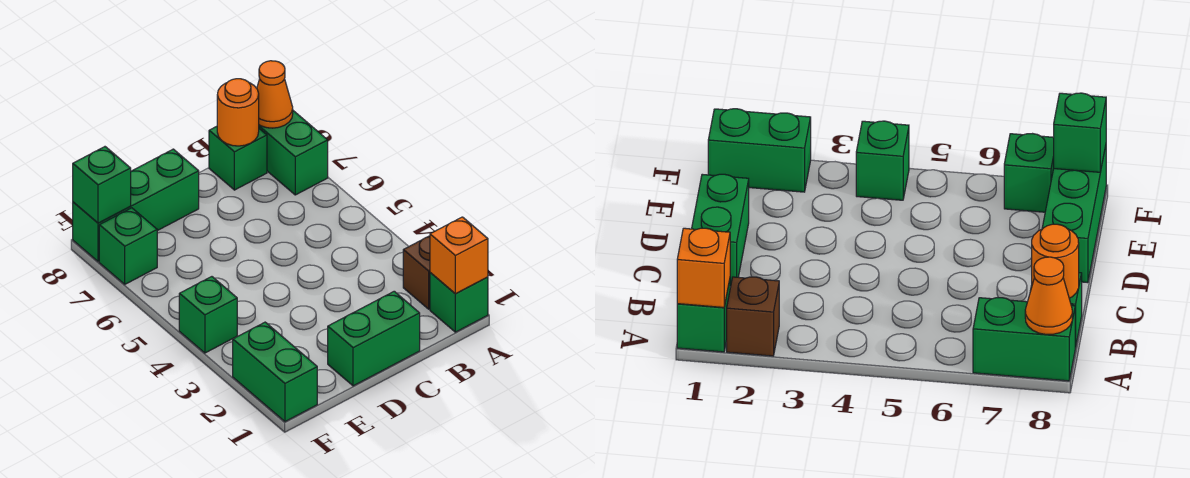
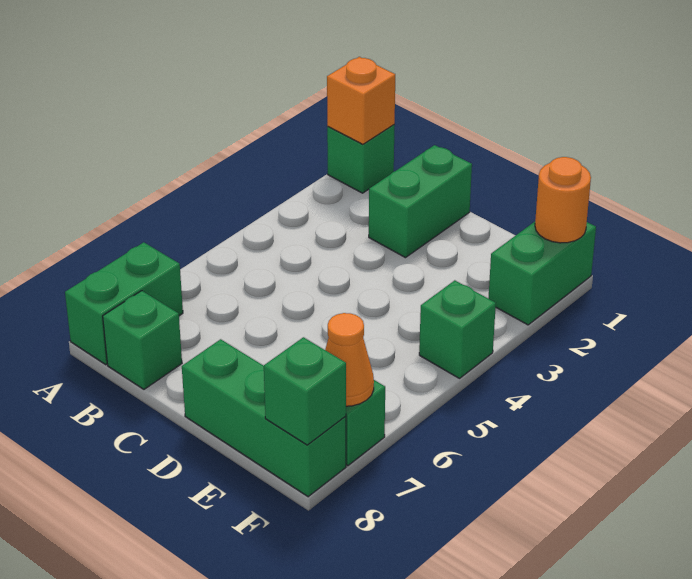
brown 1x1 brick [403,236,430,309] -> none
orange 1x1 cone [257,61,293,128] -> orange 1x1 cone moved to [325,313,374,406]
orange 1x1 round brick [217,79,259,146] -> orange 1x1 round brick moved to [535,157,591,243]
green 1x2 brick [328,291,420,386] -> green 1x2 brick turned to [369,145,472,258]

